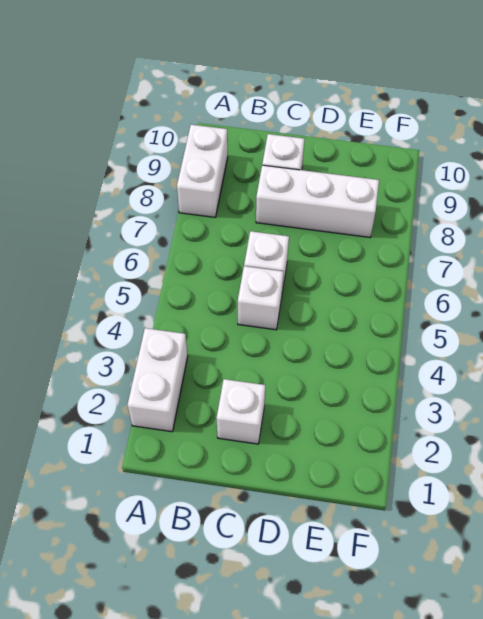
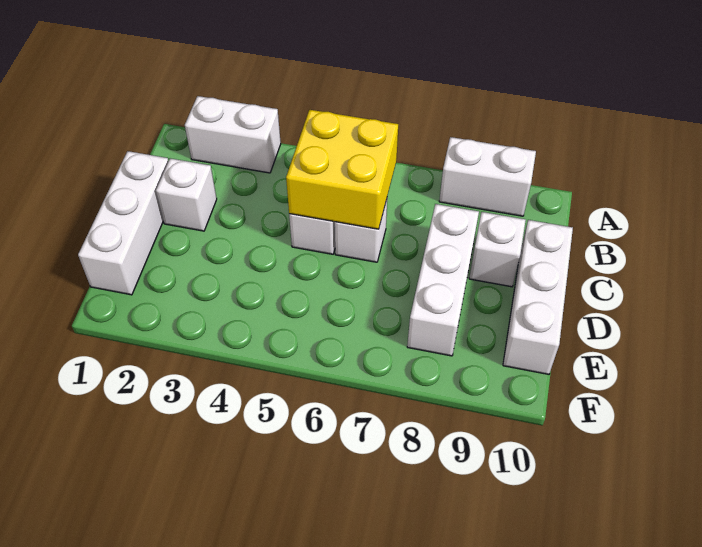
none -> yellow 2x2 brick [286,110,398,229]
none -> white 1x3 brick [78,151,168,295]
none -> white 1x3 brick [503,220,573,374]

